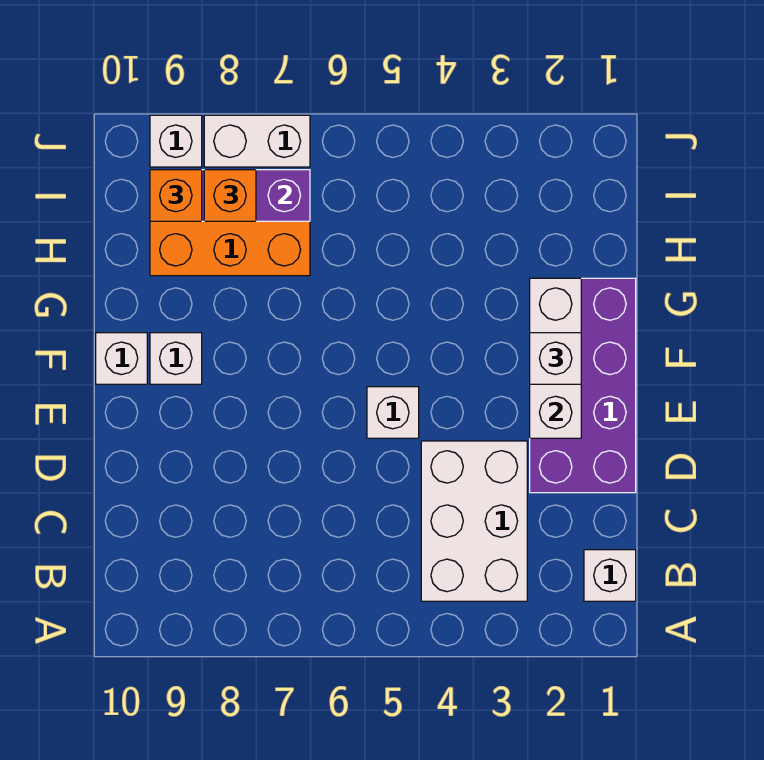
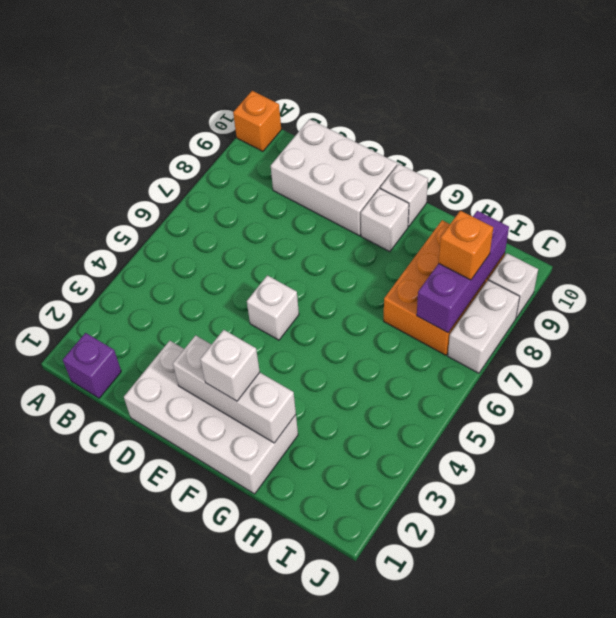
white 1x1 brick [584,550,636,601] -> purple 1x1 brick [63,333,121,398]
white 2x3 brick [421,441,527,601] -> white 2x3 brick moved to [271,119,397,236]
purple 2x4 brick [530,278,636,493] -> white 2x4 brick [124,341,298,494]
orange 1x1 brick [150,170,202,221] -> orange 1x1 brick moved to [233,91,281,151]

